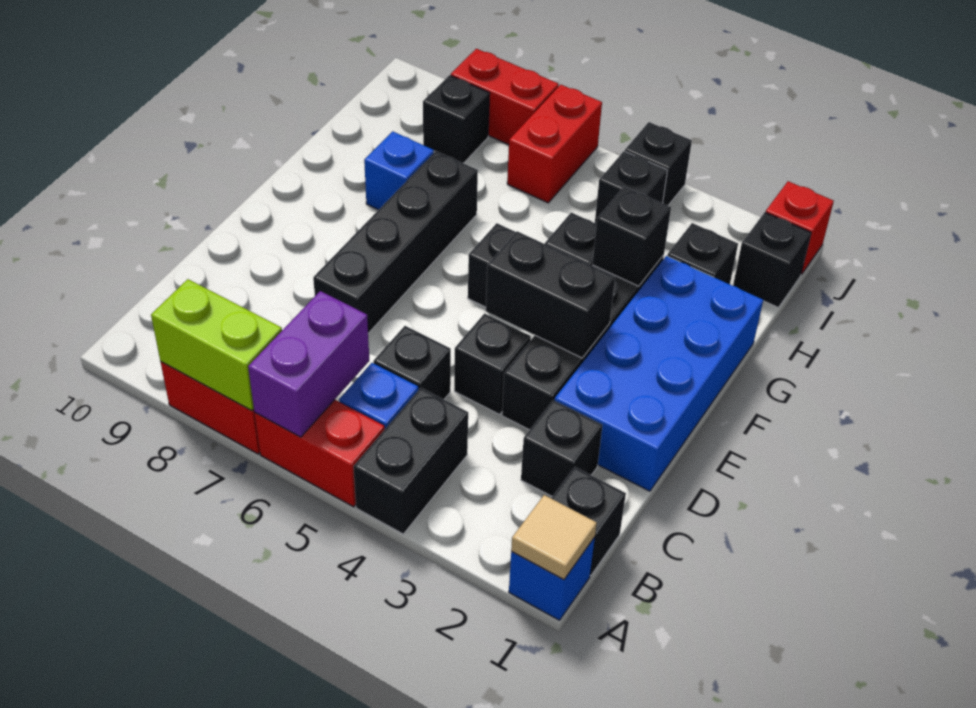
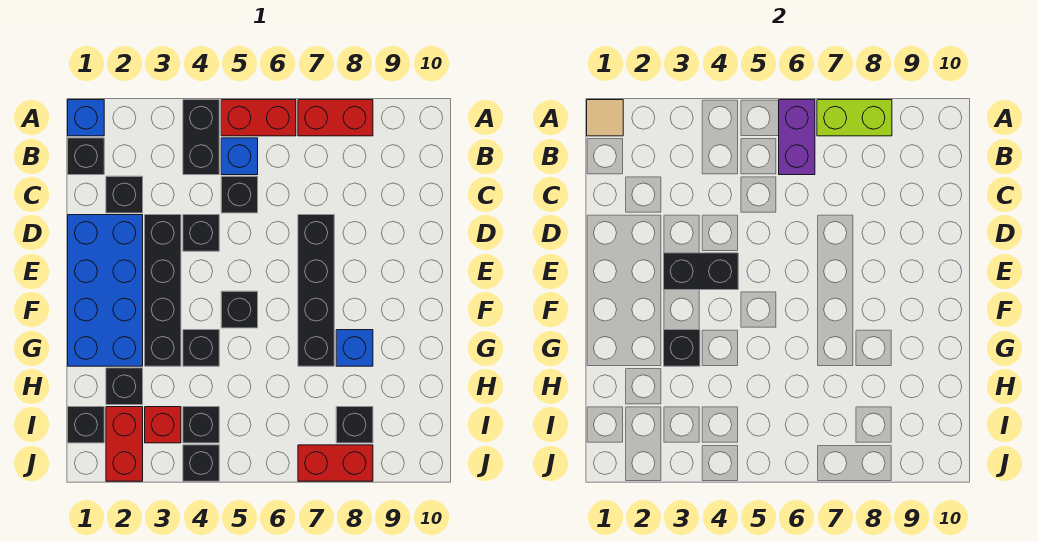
red 1x2 brick [507,85,602,203] -> red 1x2 brick moved to [106,407,143,481]
red 1x1 brick [765,181,834,275] -> red 1x1 brick moved to [145,407,181,443]

